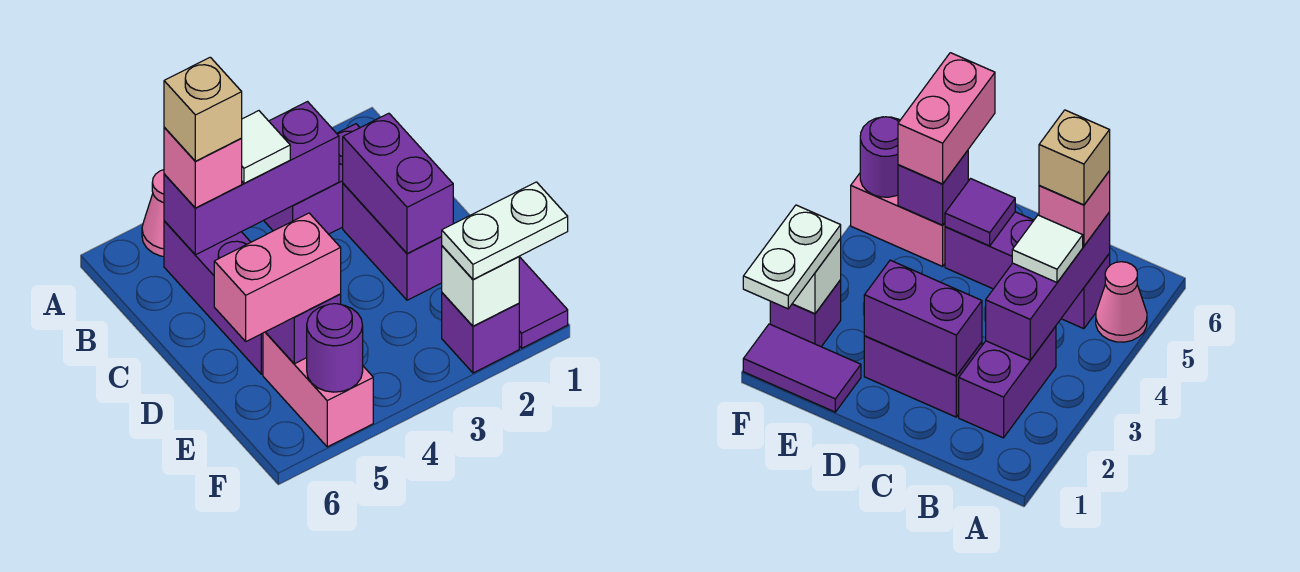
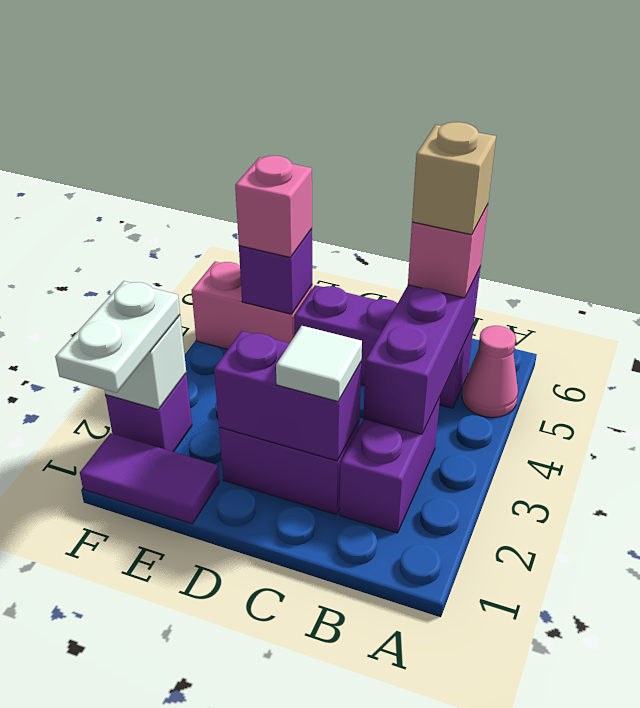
white 1x1 tile [241,111,290,184] -> white 1x1 tile moved to [276,326,362,401]
purple 1x1 tile [945,179,1015,246] -> none
pink 1x2 brick [214,213,341,341] -> pink 1x1 brick [235,156,312,258]
purple 1x1 round brick [307,304,363,392] -> none

